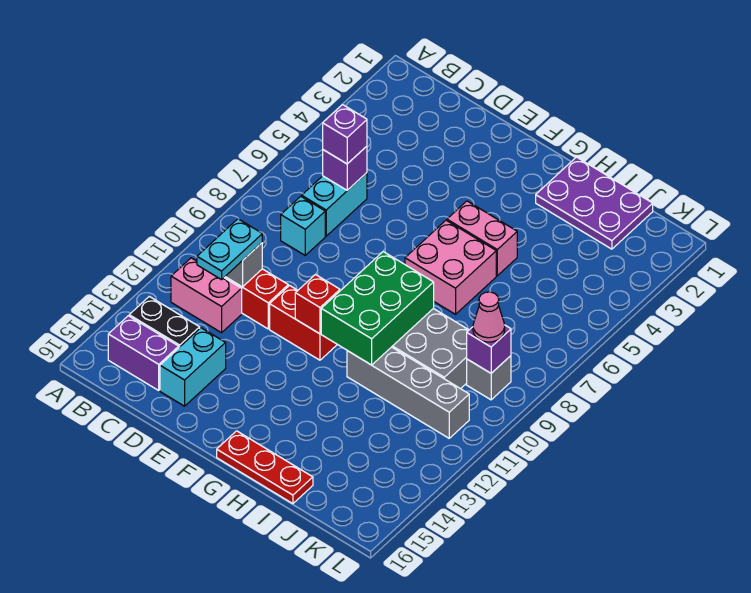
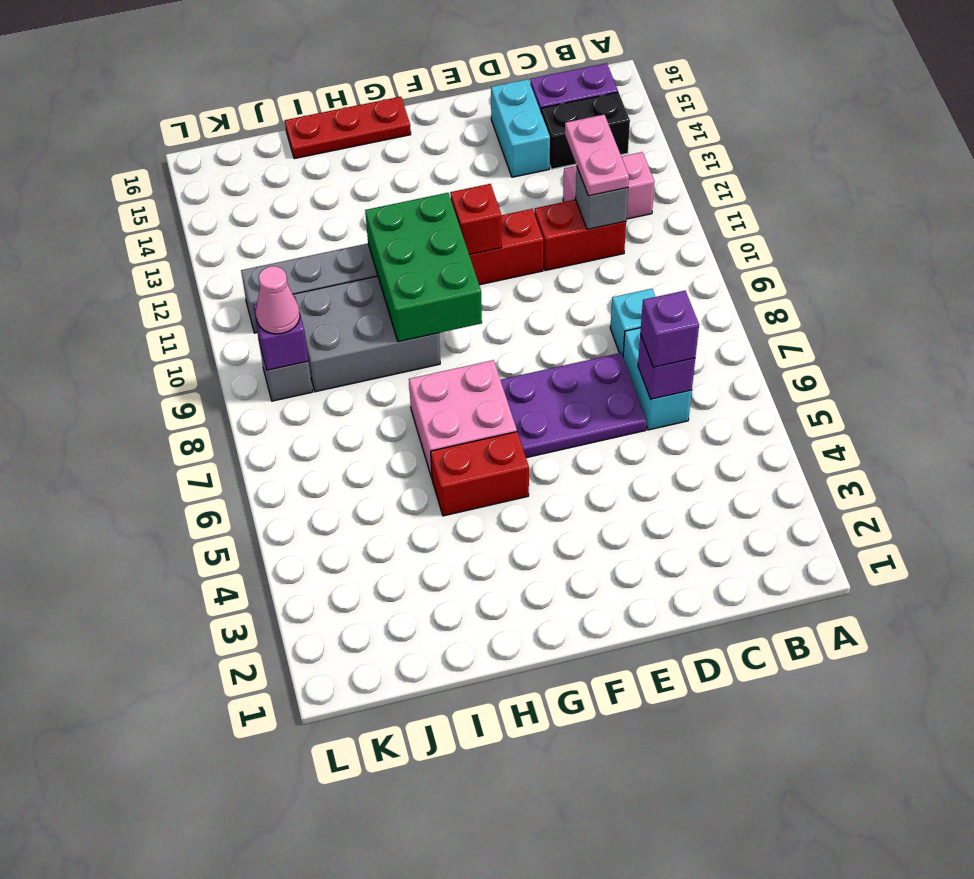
cyan 1x2 plate [197,219,262,280] -> pink 1x2 plate [565,115,629,196]
pink 1x2 brick [447,201,517,276] -> red 1x2 brick [431,432,529,516]
purple 2x3 plate [536,157,653,249] -> purple 2x3 plate moved to [501,353,647,458]

